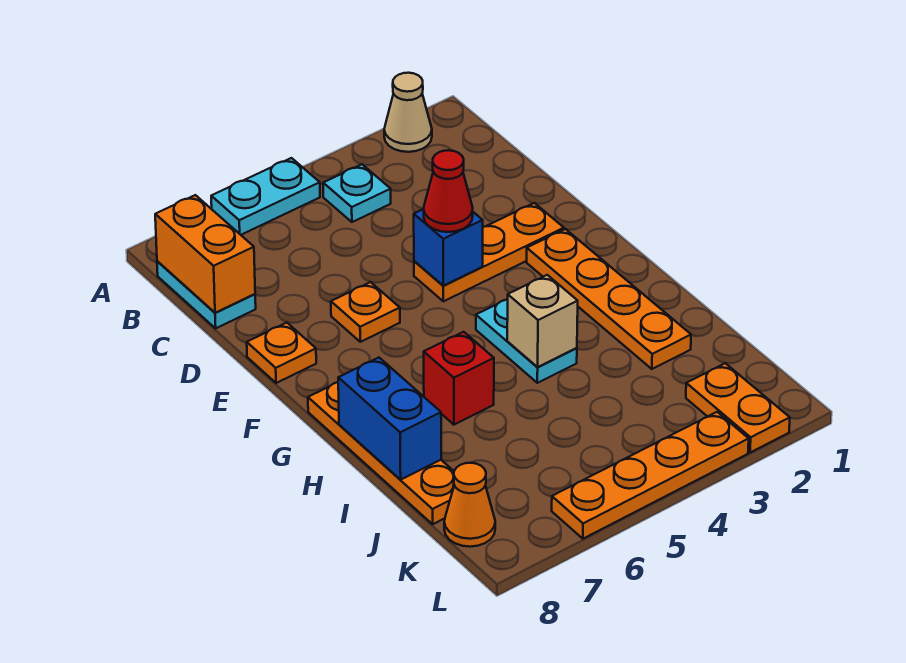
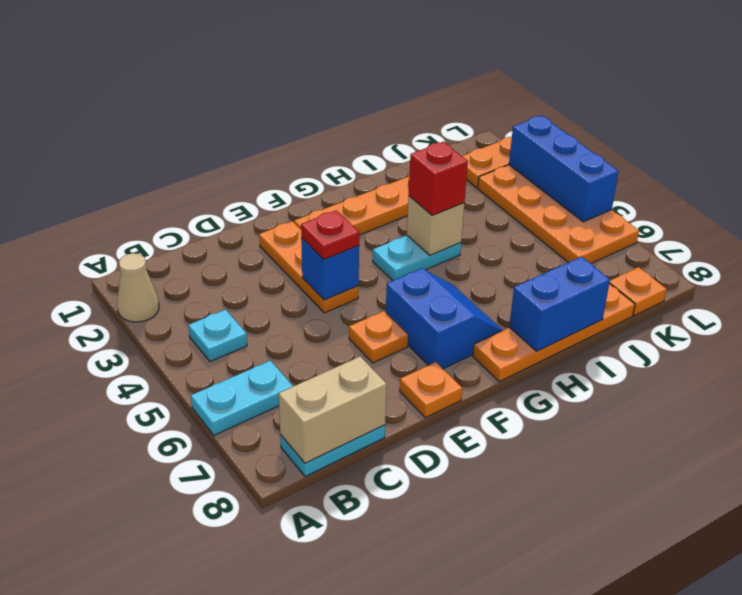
cyan 1x2 plate [211,158,320,235] -> cyan 1x2 plate turned to [191,361,293,435]
orange 1x2 brick [155,195,255,313] -> tan 1x2 brick [279,356,387,463]
red 1x1 cone [424,150,473,232] -> red 1x1 plate [301,210,359,259]
none -> blue 2x2 slope [386,269,503,369]
red 1x1 brick [424,332,494,425] -> red 1x1 brick moved to [409,142,468,215]
orange 1x1 cone [444,463,495,547] -> orange 1x1 plate [609,267,667,316]
orange 1x4 plate [552,412,749,539] -> orange 2x4 plate [478,165,639,263]
none -> blue 1x3 brick [509,116,619,222]

